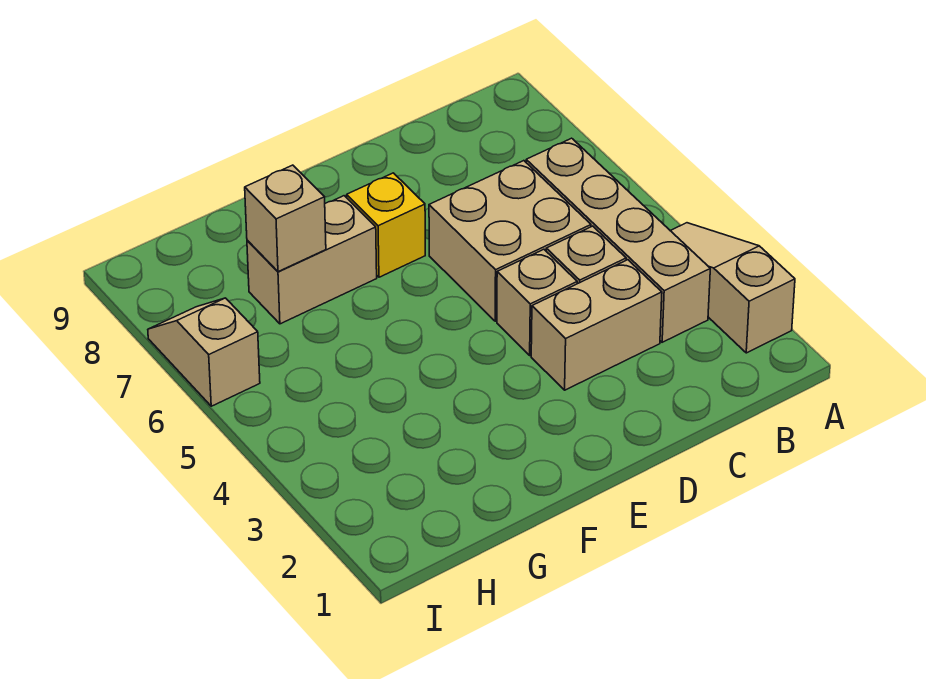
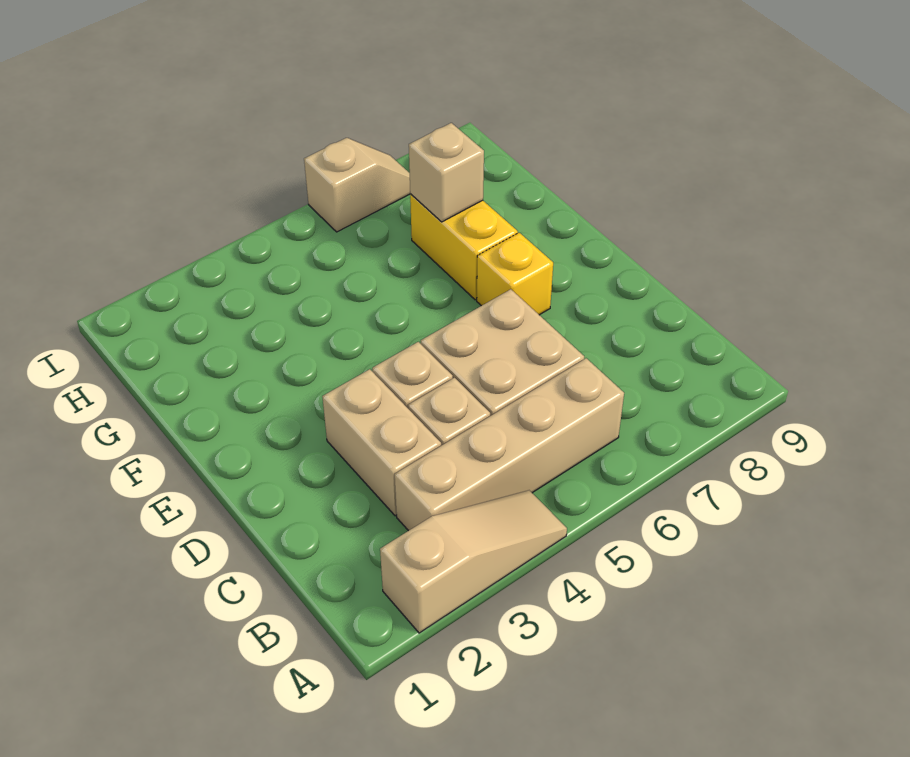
tan 1x2 brick [247,196,377,324] -> yellow 1x2 brick [410,194,518,300]

